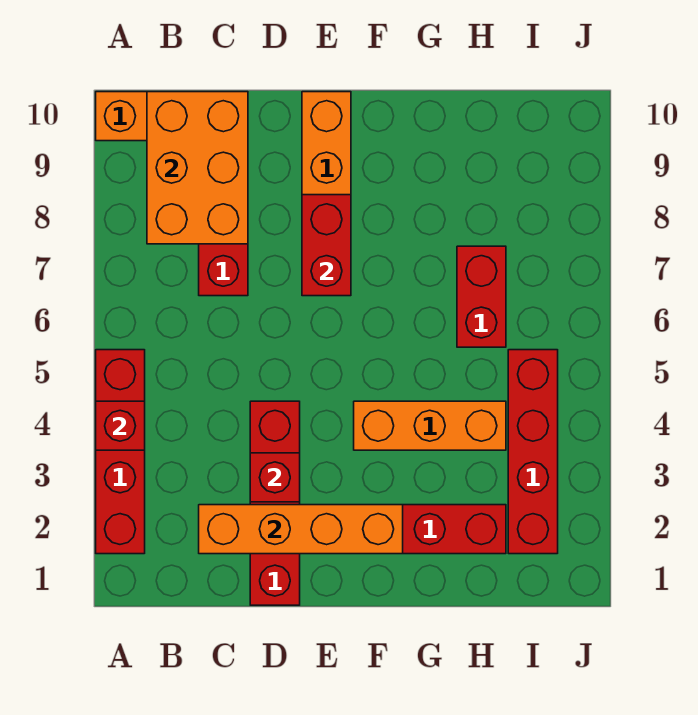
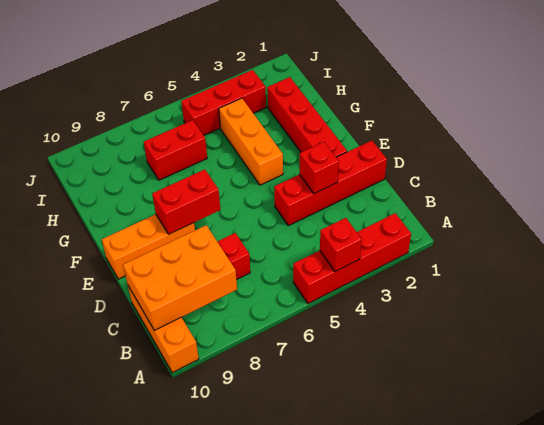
orange 1x4 brick [199,505,403,554] -> none
red 1x4 brick [508,350,558,554] -> red 1x3 brick [181,70,266,135]

